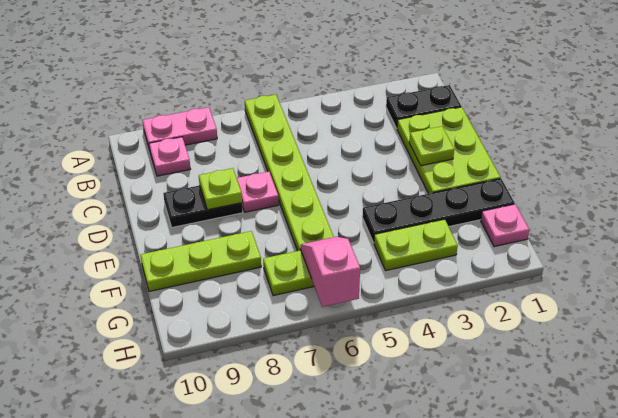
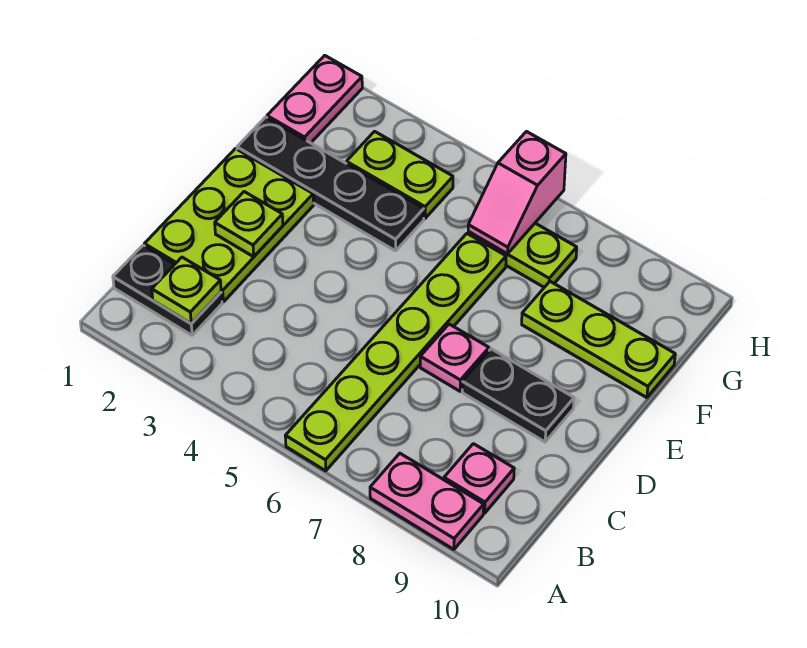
lime 1x1 plate [199,168,242,210] -> lime 1x1 plate moved to [152,257,221,324]
pink 1x1 plate [481,204,529,247] -> pink 1x2 plate [267,55,362,143]

